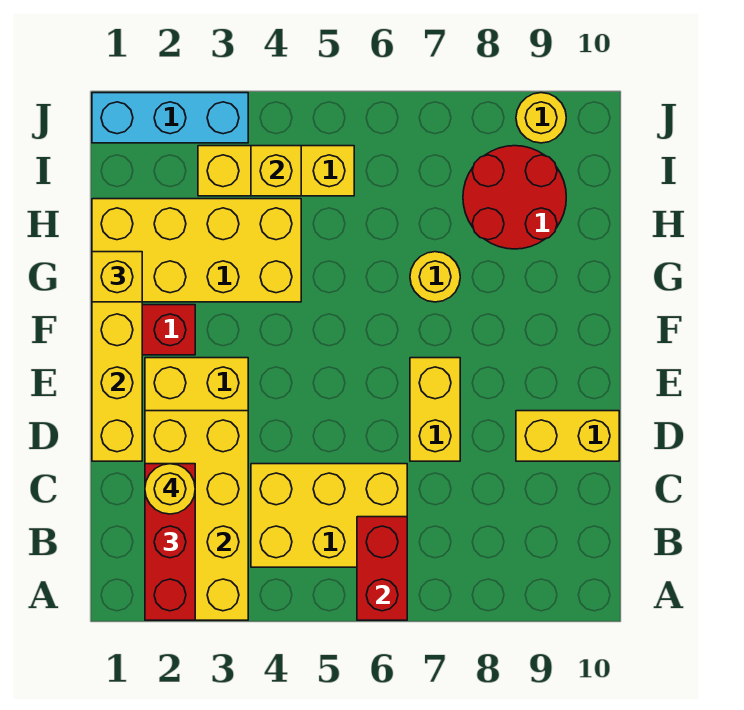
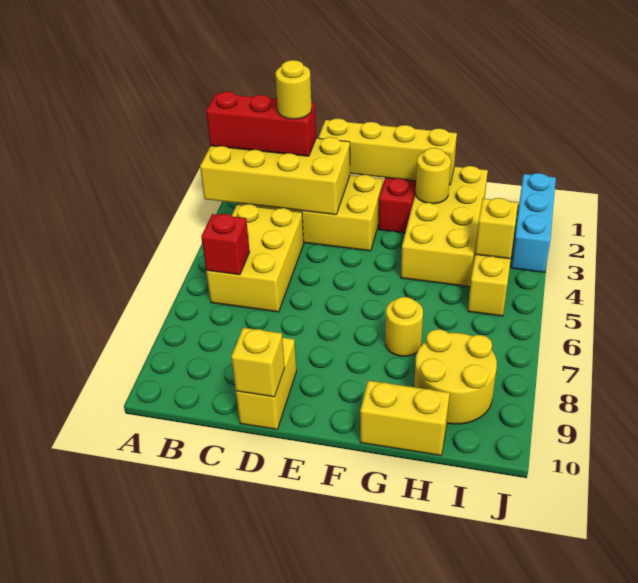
red 1x2 brick [357,517,407,620] -> red 1x1 brick [201,214,250,275]
yellow 1x2 brick [410,358,460,461] -> yellow 1x2 brick moved to [360,380,450,456]
yellow 1x1 brick [92,252,142,302] -> yellow 1x1 brick moved to [231,328,285,397]
red 2x2 round brick [463,146,566,249] -> yellow 2x2 round brick [414,329,497,424]
yellow 1x1 round brick [516,93,566,143] -> yellow 1x1 round brick moved to [416,148,451,204]

